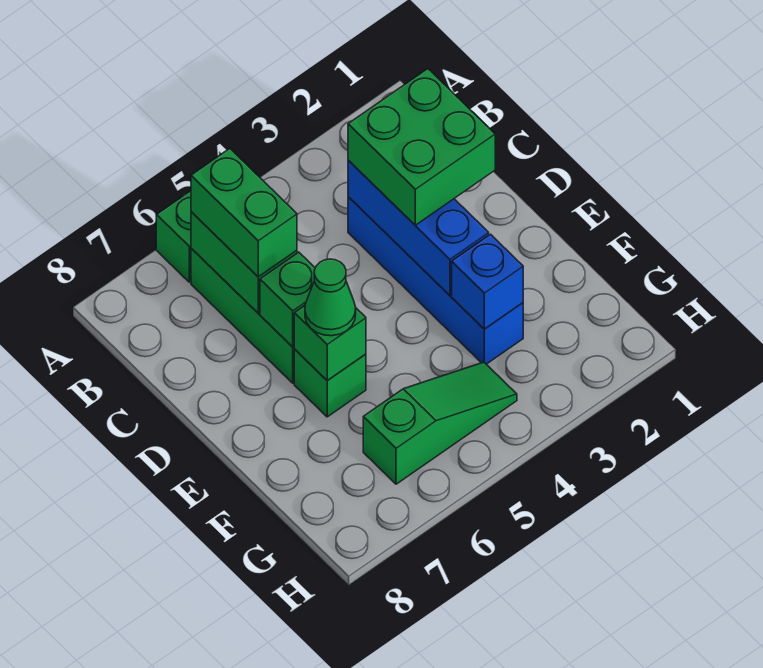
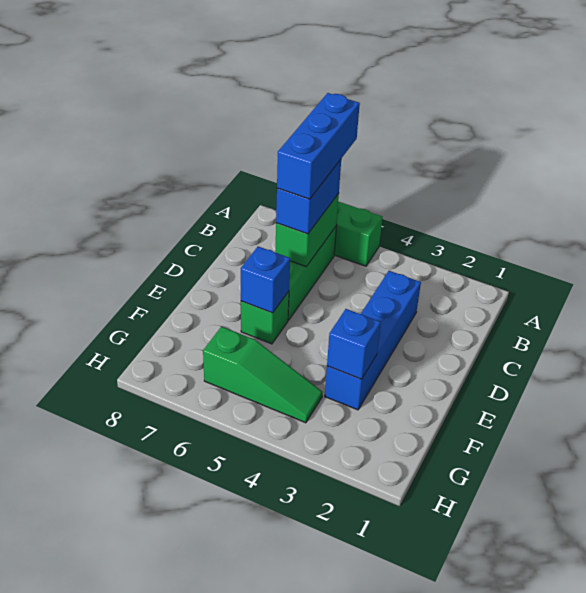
green 1x2 brick [191,148,297,277] -> blue 1x2 brick [276,160,341,234]
green 2x2 brick [348,69,495,225] -> none
blue 1x3 brick [348,160,489,295] -> blue 1x3 brick moved to [277,93,360,199]
green 1x1 brick [260,252,315,347] -> none
green 1x1 brick [294,306,366,381] -> blue 1x1 brick [241,246,290,313]
green 1x1 cone [305,259,356,336] -> none

